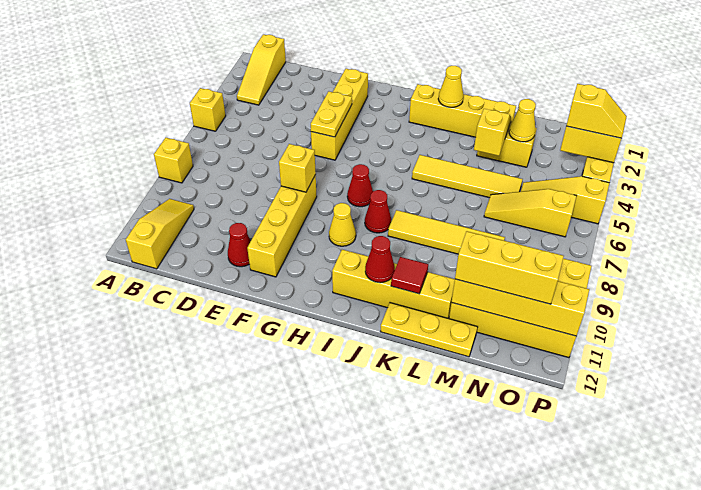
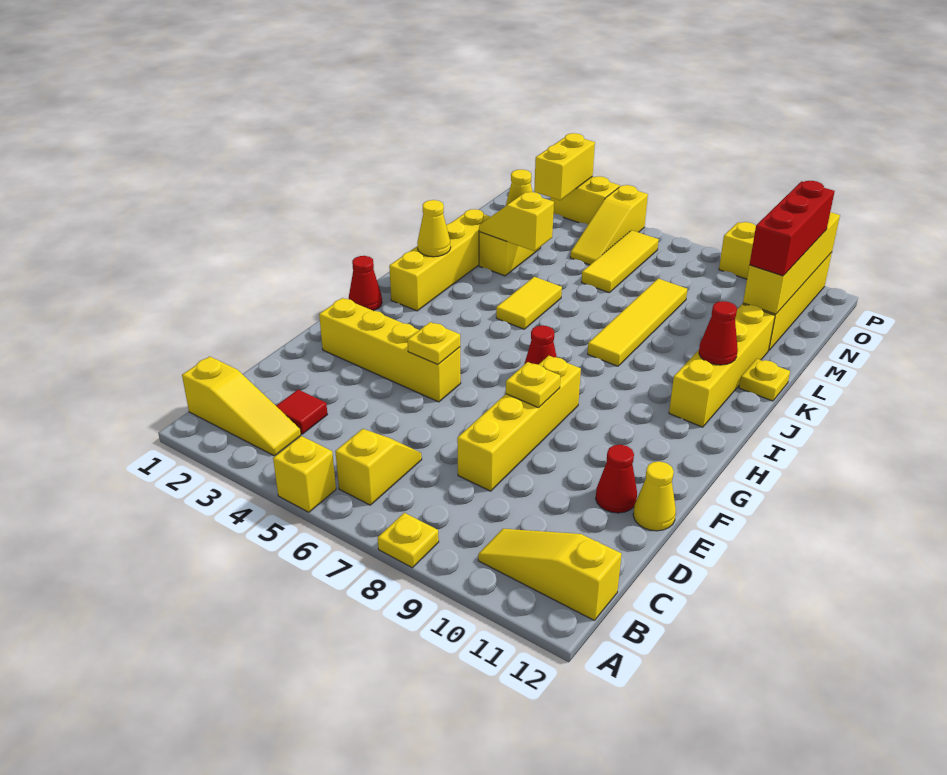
yellow 1x1 brick [154,138,193,183] -> yellow 1x1 plate [378,513,439,568]
yellow 1x2 plate [311,91,352,137] -> yellow 1x1 plate [408,322,460,365]
yellow 1x4 brick [247,175,317,277] -> yellow 1x4 brick turned to [457,356,581,491]
yellow 1x1 brick [279,144,316,192] -> yellow 1x1 plate [506,362,560,408]
yellow 1x1 cone [329,203,356,246] -> yellow 1x1 cone moved to [633,461,676,531]
red 1x1 cone [365,190,391,233] -> red 1x1 cone moved to [349,256,382,311]
yellow 1x4 tile [412,155,523,198] -> yellow 1x2 tile [496,277,562,329]
red 1x1 tile [391,257,428,294] -> red 1x1 tile moved to [276,390,327,434]
yellow 1x3 plate [380,303,477,357] -> yellow 1x1 plate [739,359,790,401]
yellow 1x3 slope [484,189,576,237] -> yellow 1x3 tile [582,230,659,292]
yellow 1x3 brick [455,231,564,304] -> red 1x3 brick [749,181,835,276]
yellow 1x2 slope [566,84,627,138] -> yellow 1x2 slope moved to [335,429,422,505]

